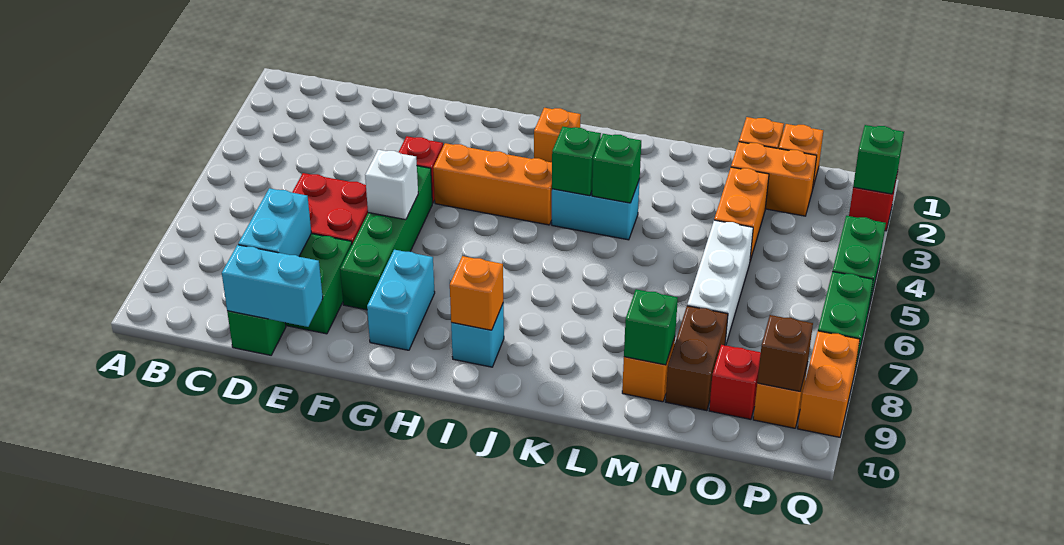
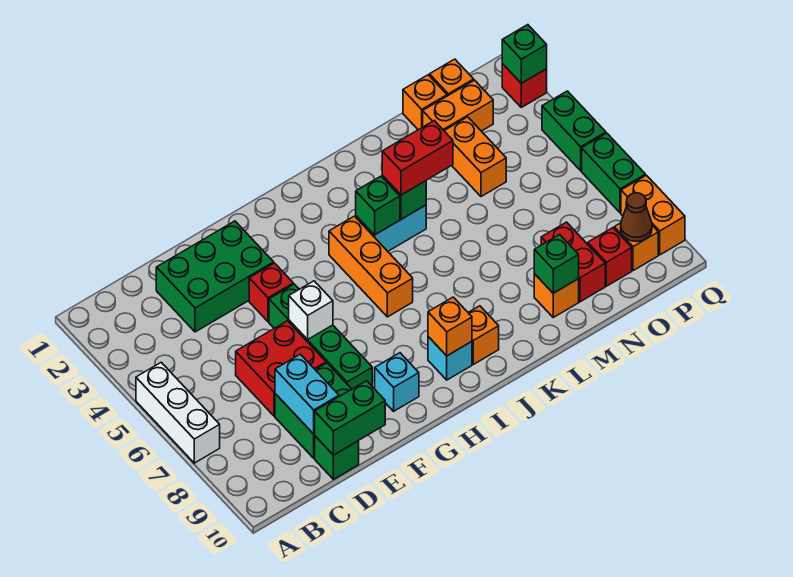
none -> green 2x3 brick [156,221,274,332]
cyan 1x2 brick [222,245,323,327] -> green 1x2 brick [315,381,385,455]
orange 1x3 brick [433,143,552,225] -> orange 1x3 brick turned to [329,216,413,317]
cyan 1x2 brick [367,250,435,350] -> cyan 1x1 brick [375,353,419,411]
orange 1x1 brick [534,108,581,162] -> orange 1x1 brick moved to [468,306,499,364]
none -> red 1x2 brick [382,121,453,195]
white 1x3 brick [687,220,753,345] -> white 1x3 brick moved to [136,362,220,463]
brown 1x2 brick [666,306,728,411] -> red 1x2 brick [541,222,605,302]
brown 1x1 brick [757,315,813,391] -> brown 1x1 cone [621,193,652,241]

